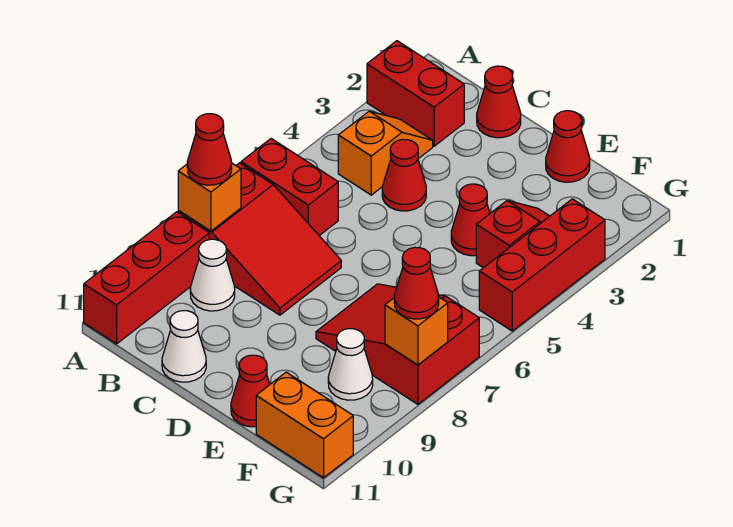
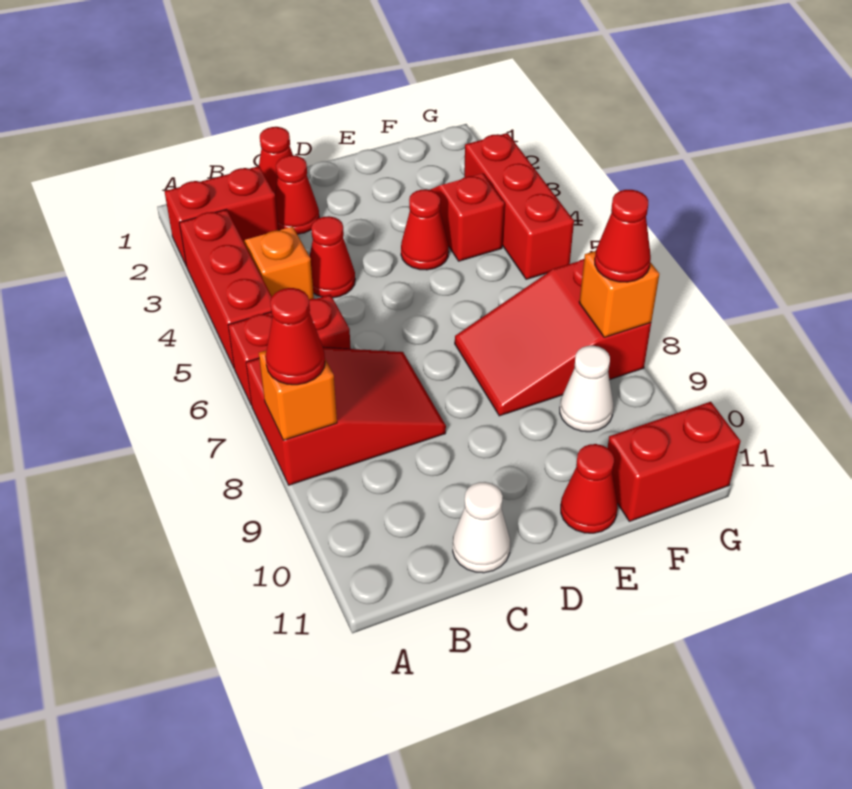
red 1x3 brick [84,212,209,344] -> red 1x3 brick moved to [179,209,272,367]
white 1x1 cone [190,239,235,311] -> none
red 1x1 cone [546,111,590,182] -> red 1x1 cone moved to [275,155,319,234]
orange 1x2 brick [256,372,353,478] -> red 1x2 brick [608,402,741,521]

